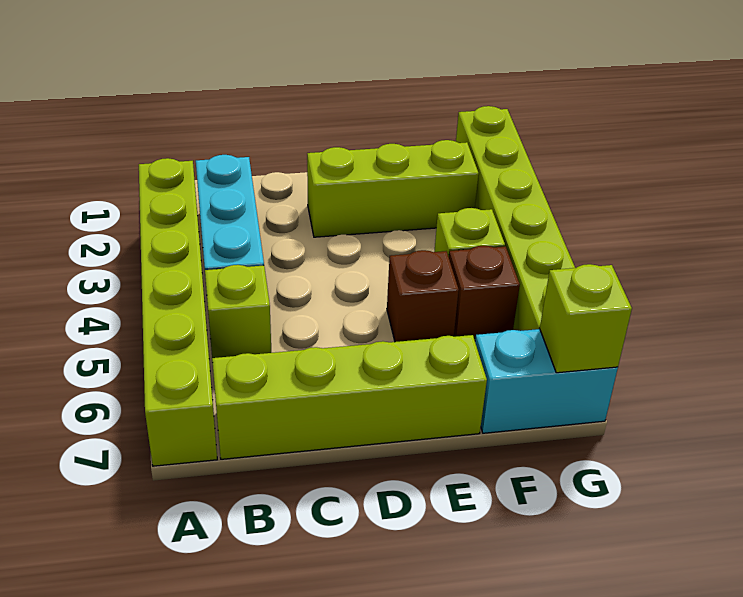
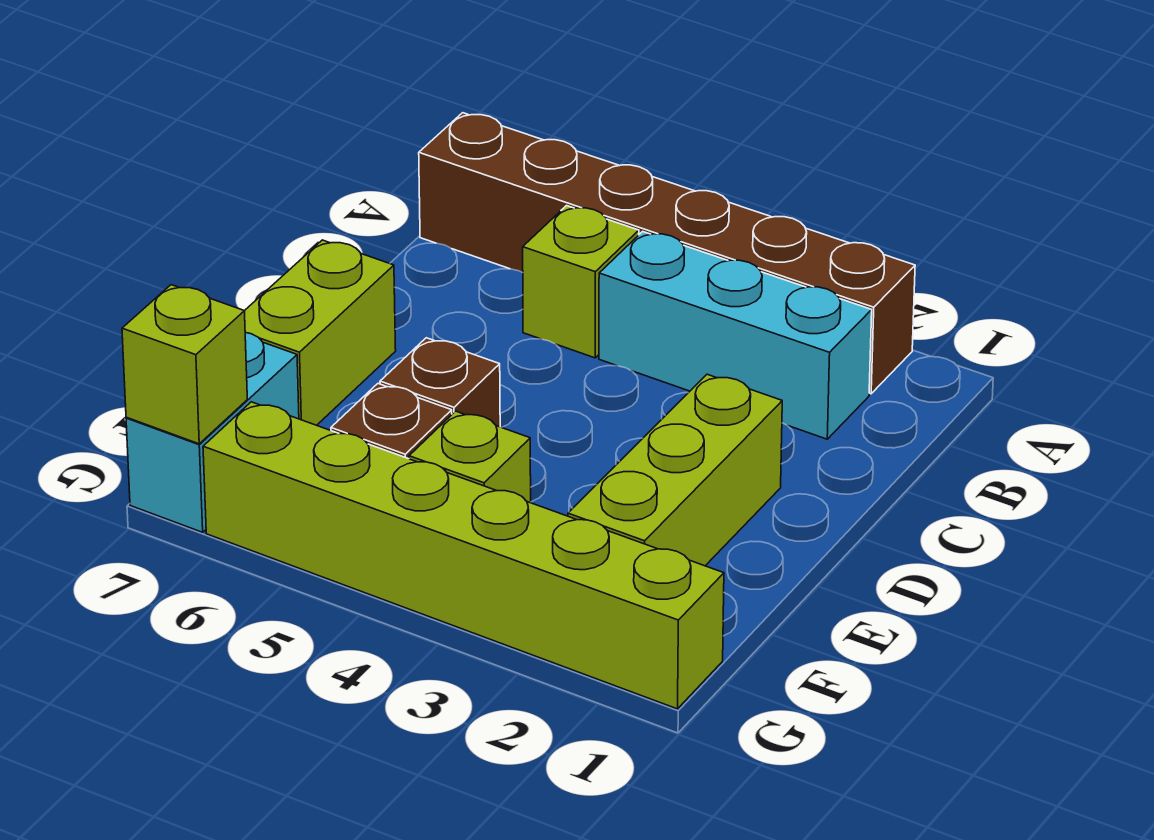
lime 1x6 brick [139,158,217,466] -> brown 1x6 brick [419,113,915,394]
lime 1x4 brick [212,335,487,459] -> lime 1x2 brick [245,240,396,425]

